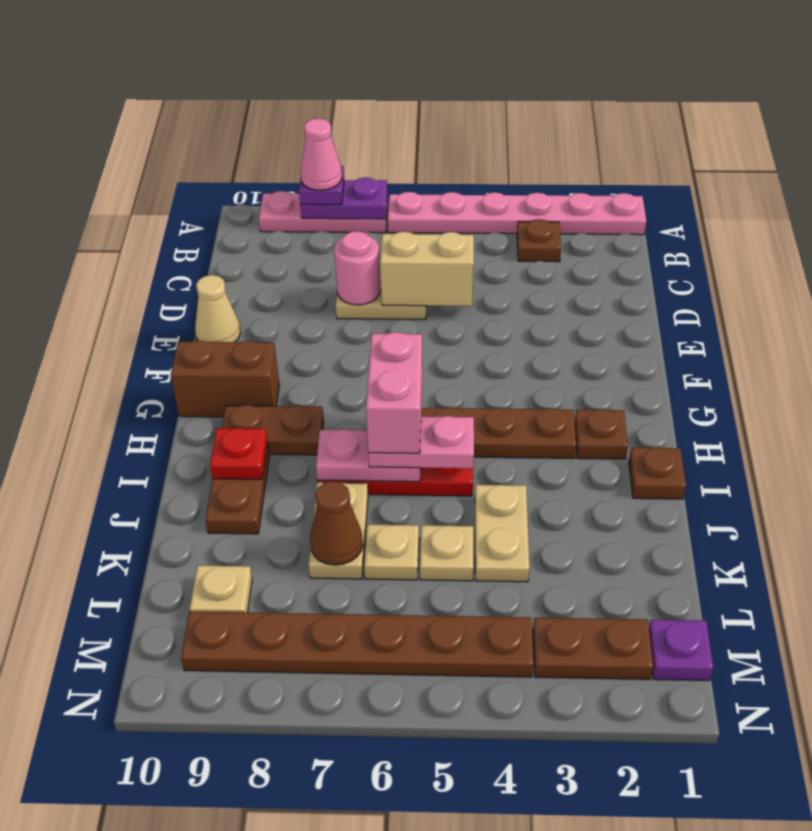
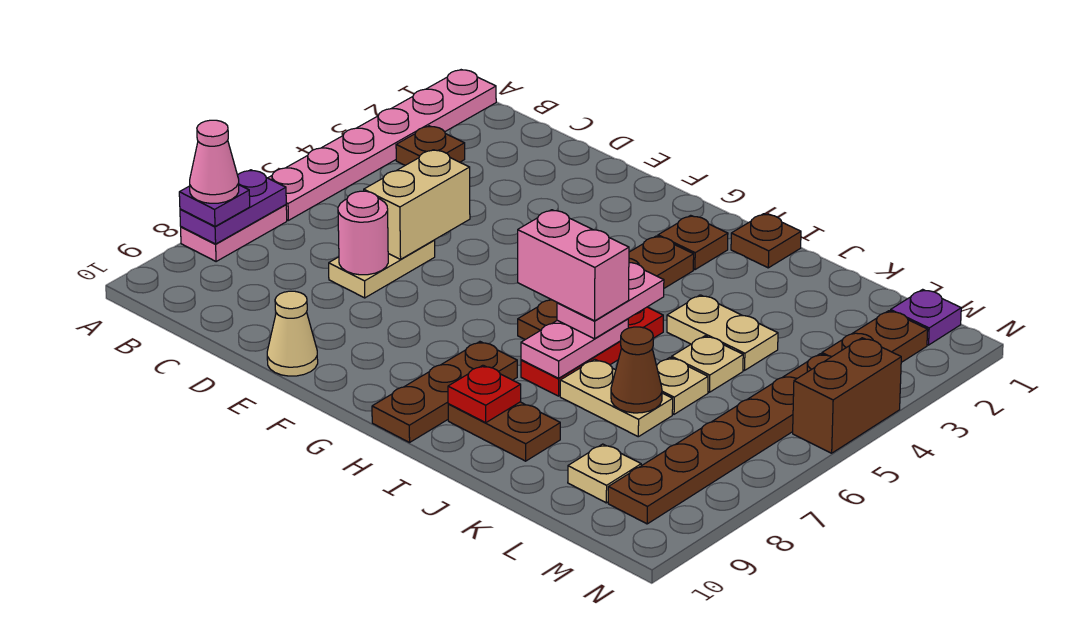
pink 1x3 plate [259,191,388,233] -> pink 1x2 plate [181,205,287,262]
brown 1x2 brick [171,340,279,417] -> brown 1x2 brick moved to [793,338,901,453]
brown 1x2 plate [222,405,324,455] -> brown 1x3 plate [372,342,517,443]

